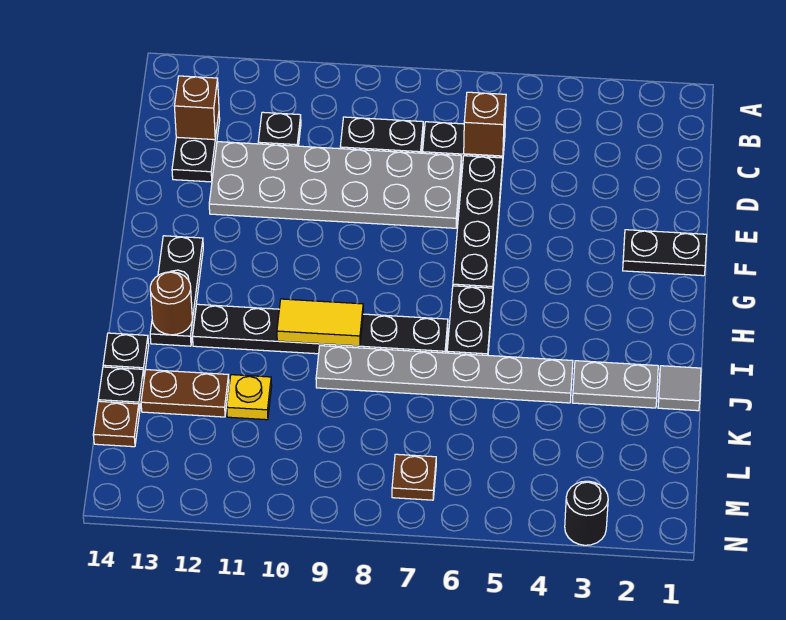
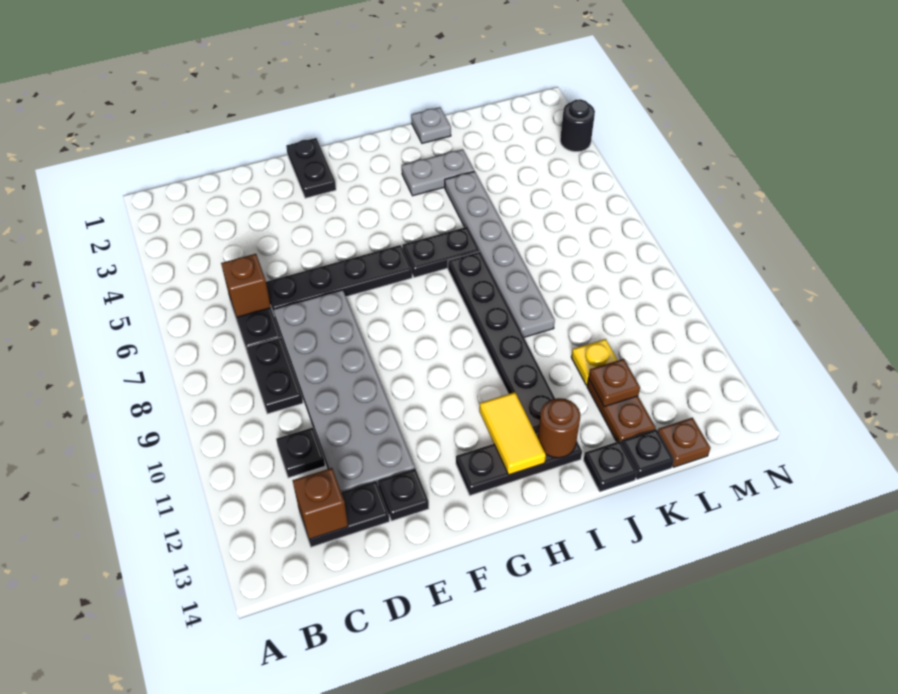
none -> black 1x1 plate [378,469,429,521]
yellow 1x2 tile [277,299,363,346] -> yellow 1x2 tile moved to [479,392,546,475]
grey 1x1 tile [658,366,701,411] -> grey 1x1 plate [411,107,451,143]
grey 1x2 plate [572,361,658,408] -> grey 1x2 plate turned to [402,149,474,196]
brown 1x1 plate [392,454,436,500] -> brown 1x1 plate moved to [588,359,640,407]

